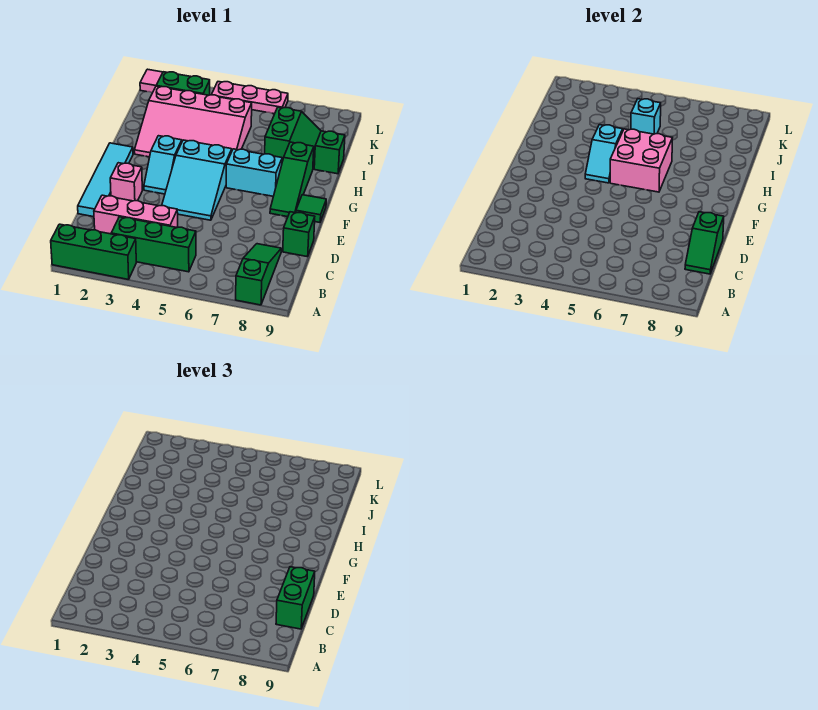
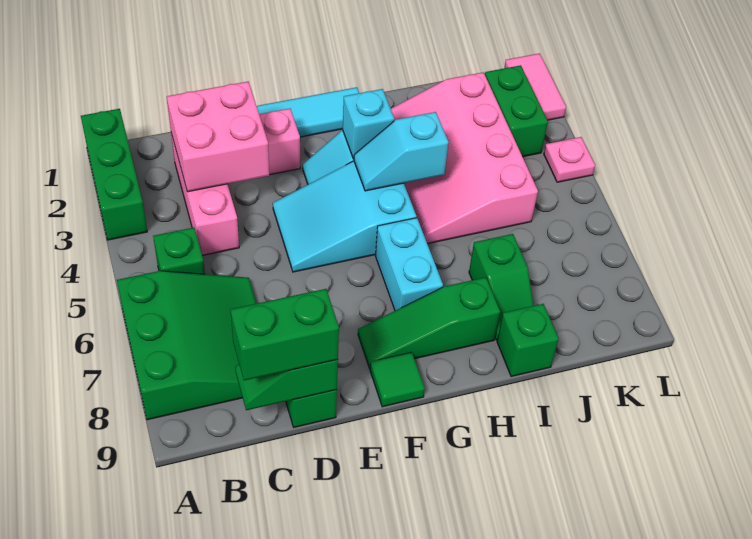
green 1x3 slope [236,244,281,305] -> green 3x3 slope [117,271,257,420]
green 1x3 brick [111,217,196,272] -> green 1x1 brick [153,228,205,274]
pink 2x2 brick [610,129,672,192] -> pink 2x2 brick moved to [167,82,269,192]
green 2x2 slope [265,107,321,168] -> green 1x2 slope [469,234,534,340]
cyan 1x1 brick [631,99,661,134] -> cyan 1x1 brick moved to [343,89,394,159]
pink 1x3 plate [212,82,288,114] -> pink 1x1 plate [544,137,595,182]

